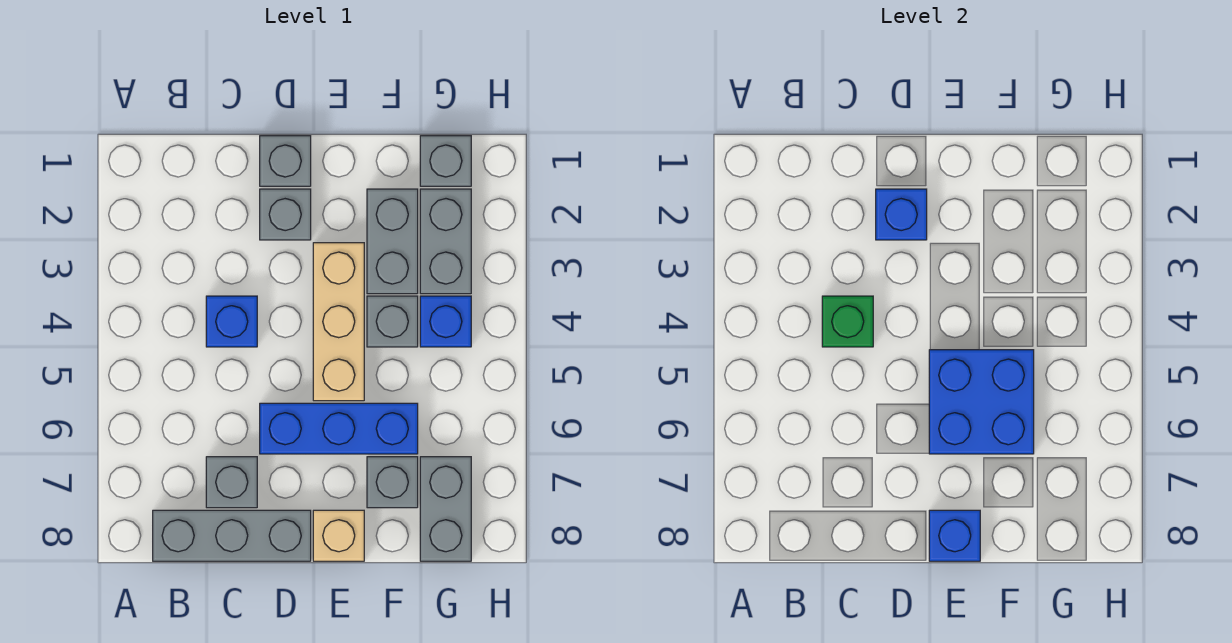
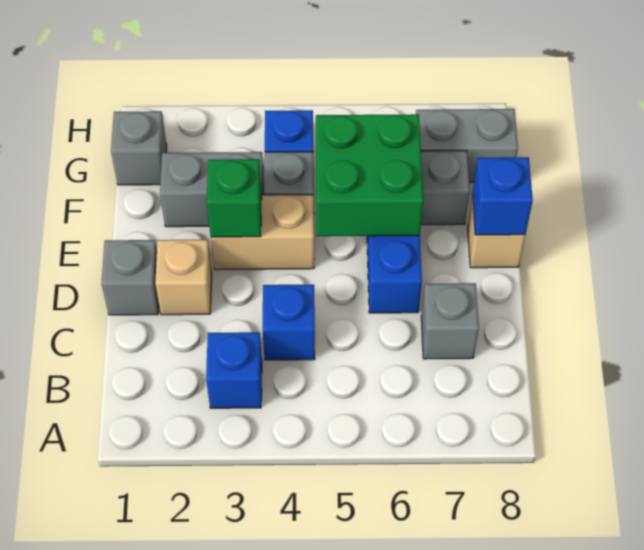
grey 1x3 brick [153,510,311,561] -> none
green 1x1 brick [822,296,873,347] -> green 1x1 brick moved to [207,159,262,237]
grey 1x1 brick [260,189,311,240] -> tan 1x1 brick [155,240,212,315]
blue 1x1 brick [876,189,927,240] -> blue 1x1 brick moved to [206,332,262,408]
tan 1x3 brick [313,243,364,401] -> tan 1x2 brick [211,195,314,270]
blue 2x2 brick [929,350,1034,454] -> green 2x2 brick [316,114,423,236]
grey 1x2 brick [420,189,471,294] -> none

